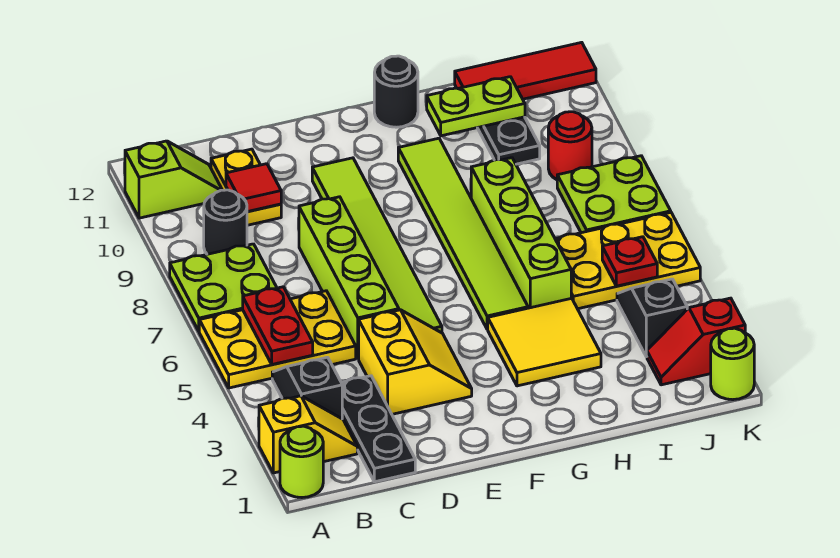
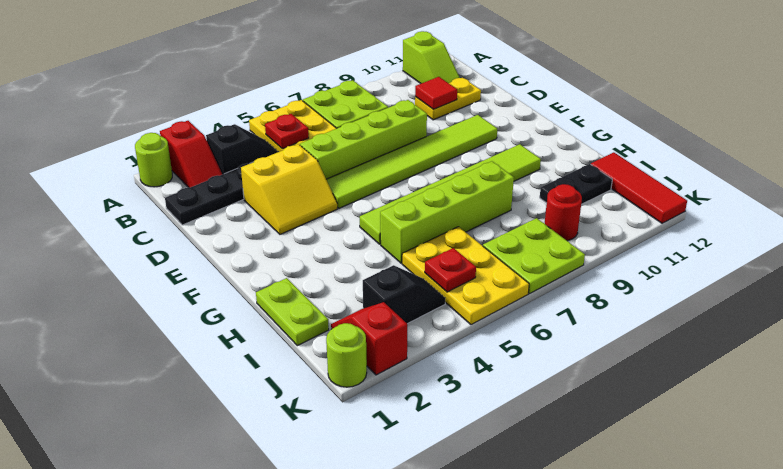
yellow 1x2 slope [259,396,357,473] -> red 1x2 slope [160,121,222,188]
red 1x2 plate [243,287,313,364] -> red 1x1 plate [265,114,309,149]
black 1x1 round brick [204,190,247,254] -> none
yellow 2x2 tile [488,298,601,386] -> none
black 1x1 round brick [374,56,418,127] -> none
lime 1x2 plate [427,77,525,136] -> lime 1x2 plate moved to [256,278,329,346]

